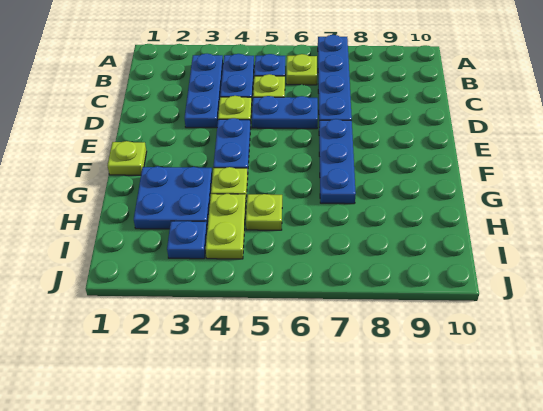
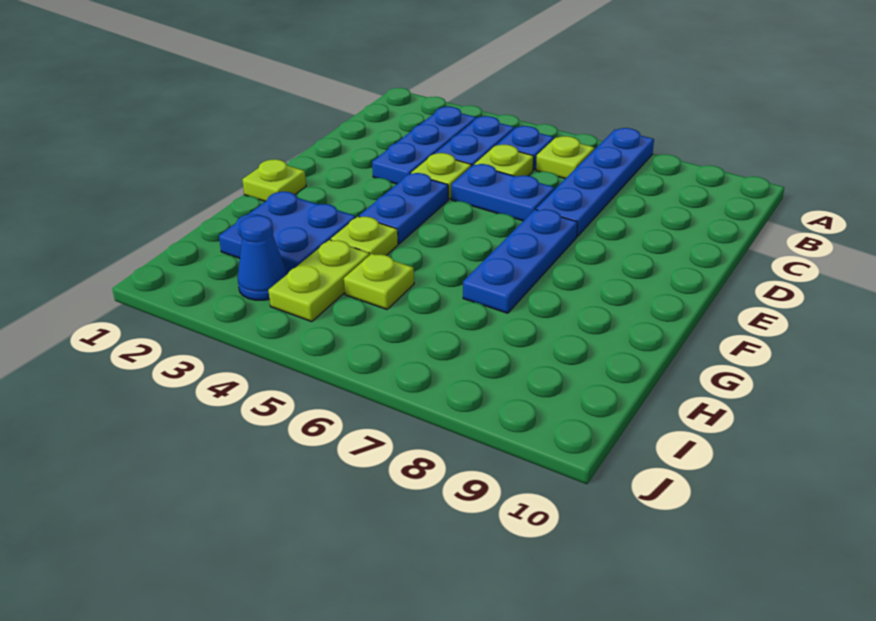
blue 1x1 plate [167,221,207,259] -> blue 1x1 cone [238,215,287,300]

